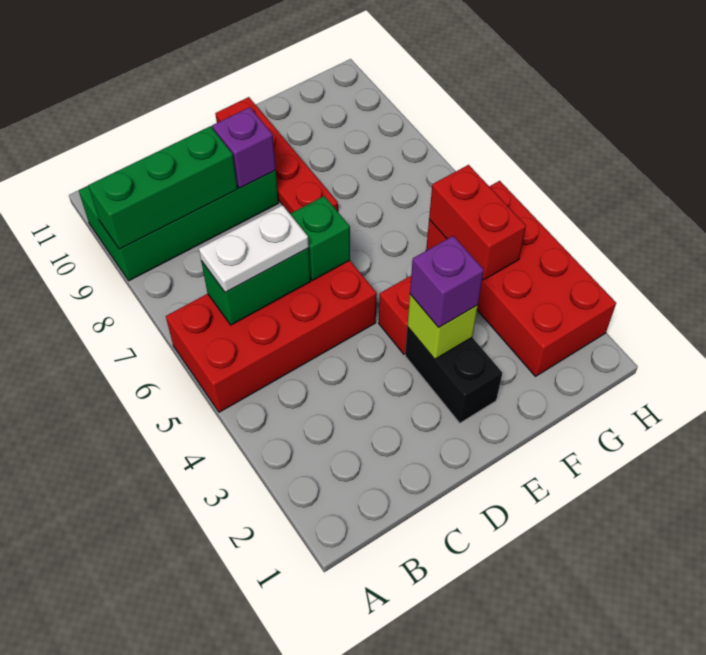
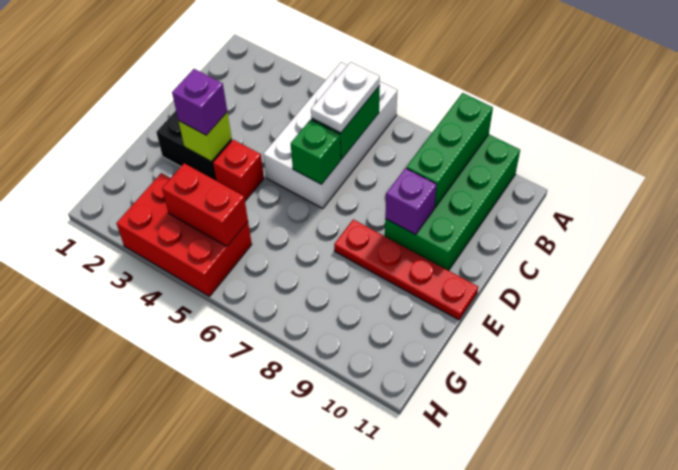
red 2x4 brick [166,260,377,412] -> white 2x4 brick [263,62,398,209]
red 2x4 brick [426,181,616,376] -> red 2x3 brick [117,173,252,296]

